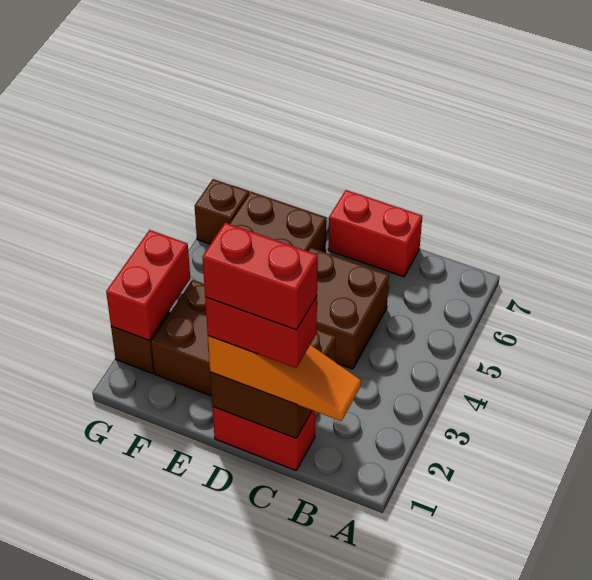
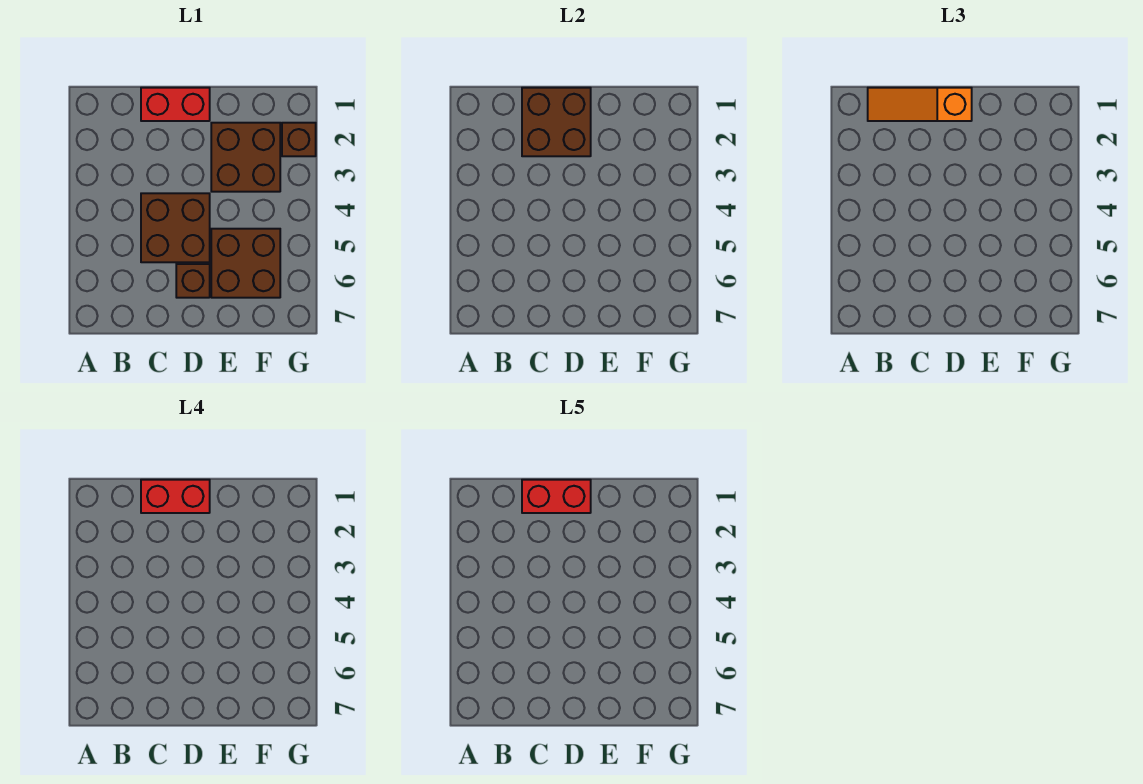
red 1x2 brick [328,190,422,277] -> none
red 1x2 brick [106,230,190,340] -> none
brown 1x1 brick [195,179,249,244] -> brown 1x1 brick moved to [176,264,210,298]

